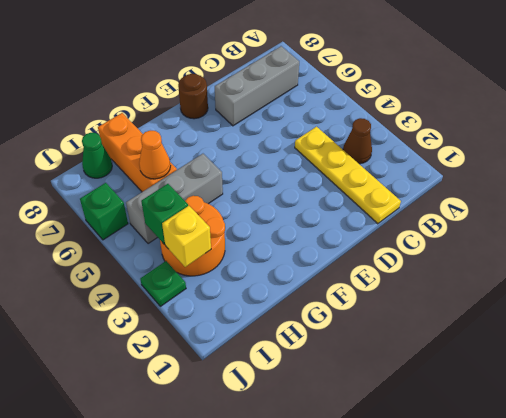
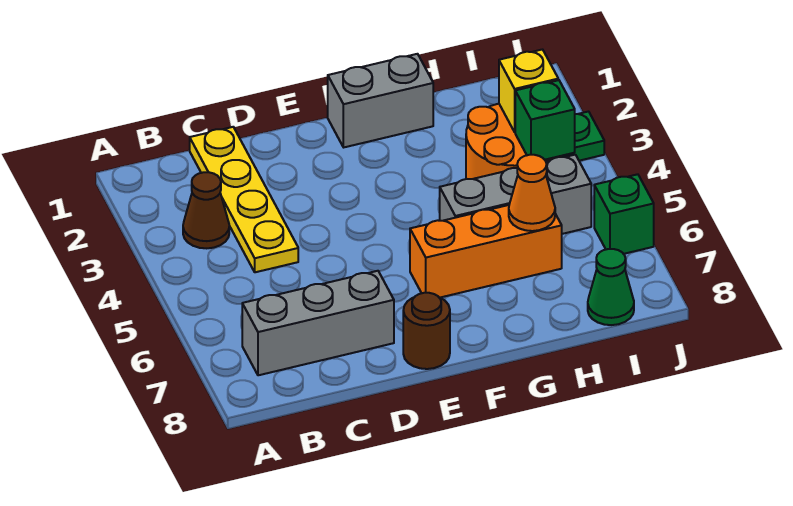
none -> grey 1x2 brick [328,54,433,147]
orange 1x3 brick [98,113,177,192] -> orange 1x3 brick turned to [410,205,562,298]

